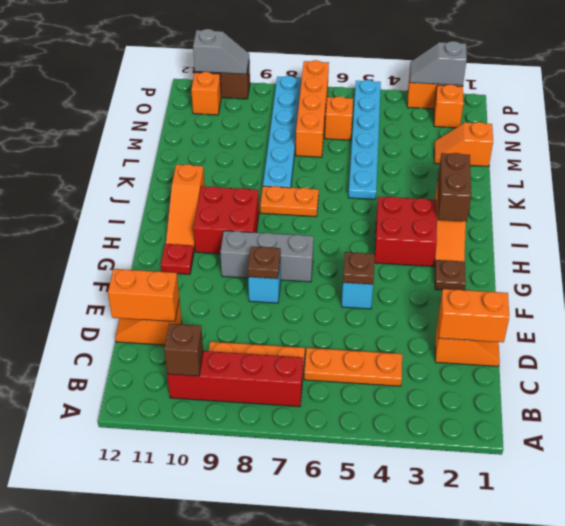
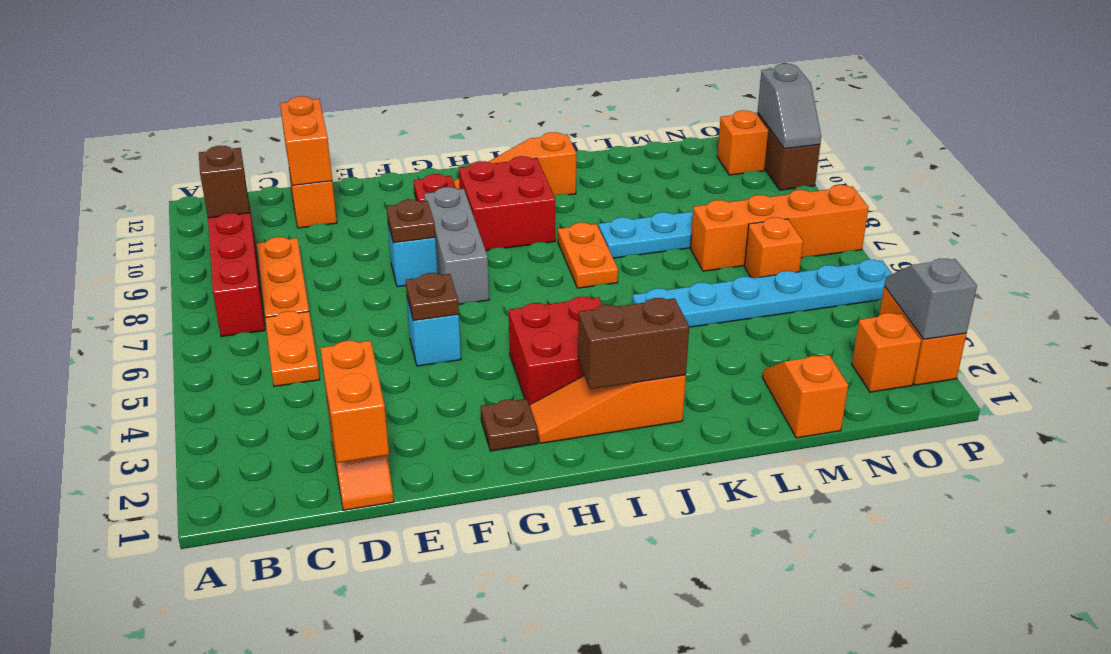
orange 1x3 plate [304,348,402,386] -> orange 1x2 plate [265,311,320,386]

